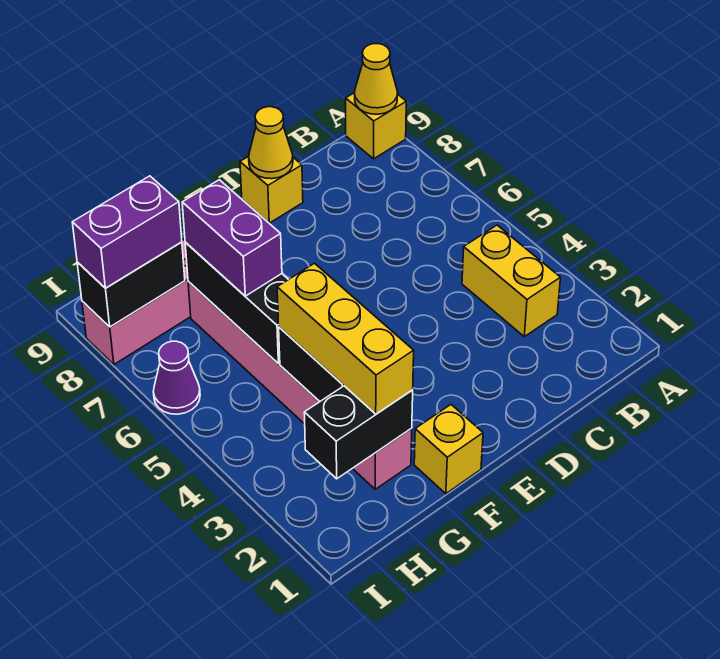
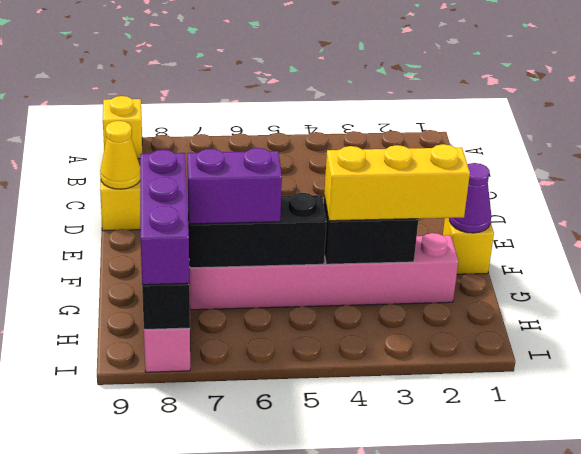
yellow 1x1 cone [355,44,398,114] -> none
yellow 1x2 brick [462,225,560,337] -> none
black 1x2 brick [304,386,413,479] -> none
purple 1x2 brick [72,176,182,288] -> purple 1x3 brick [140,150,189,285]
purple 1x1 cone [153,341,200,414] -> purple 1x1 cone moved to [449,163,491,233]

